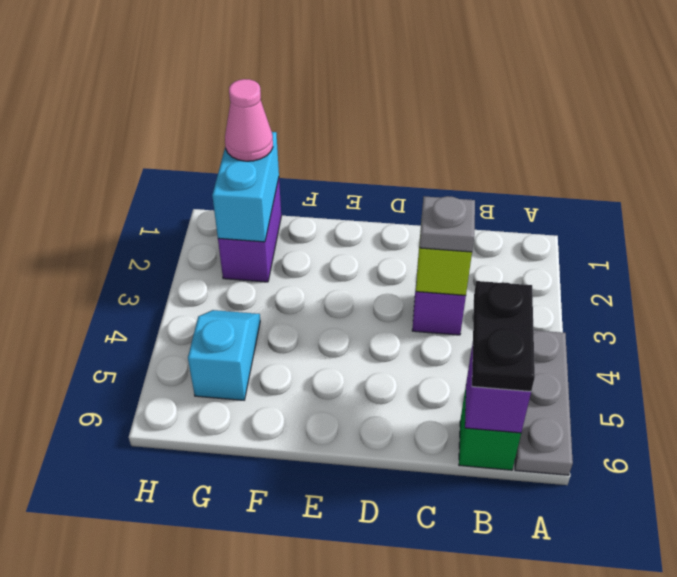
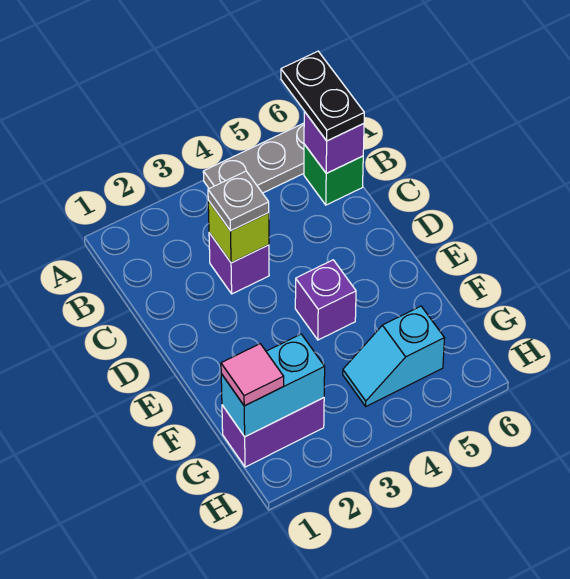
black 1x2 plate [472,281,535,391] -> black 1x2 plate turned to [281,51,364,141]
none -> purple 1x1 brick [295,260,356,340]
pink 1x1 cone [225,79,273,161] -> pink 1x1 tile [221,344,284,406]

